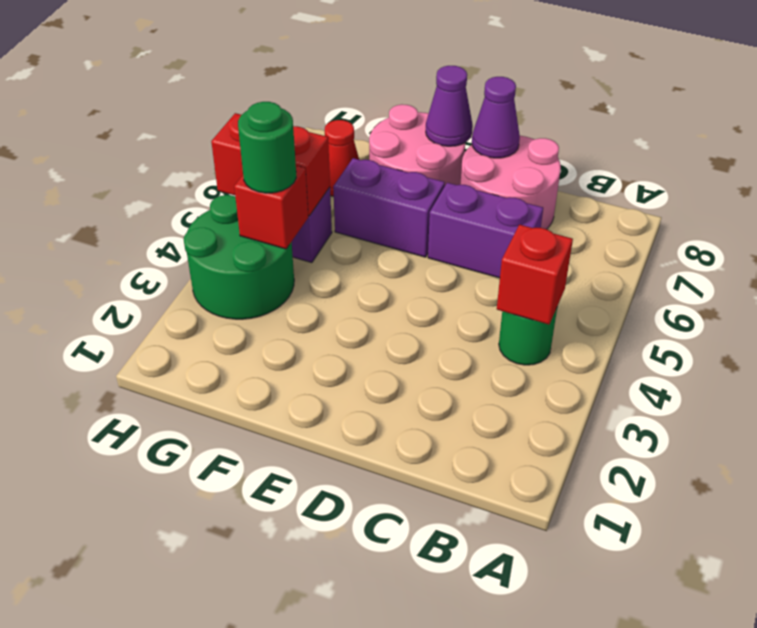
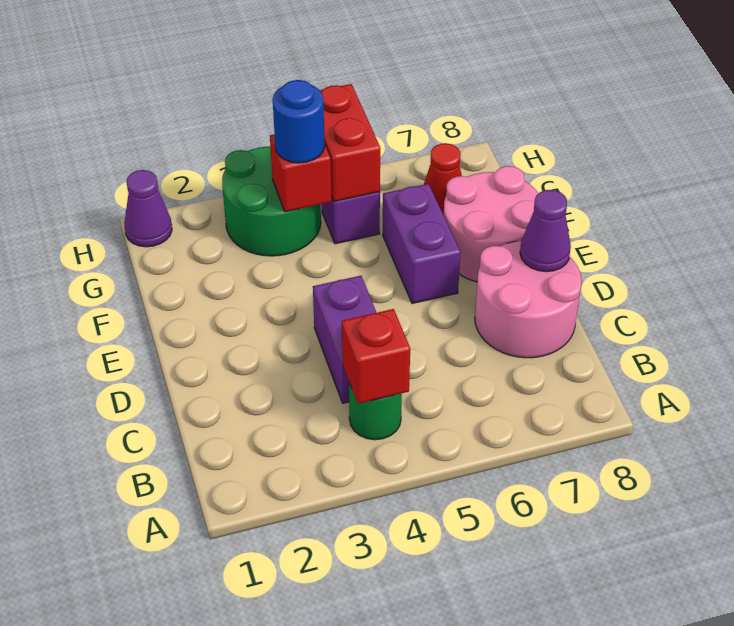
purple 1x2 brick [428,183,543,278] -> purple 1x2 brick moved to [313,276,376,403]
purple 1x1 cone [426,66,473,146] -> purple 1x1 cone moved to [124,170,172,247]
green 1x1 round brick [238,102,296,193] -> blue 1x1 round brick [273,80,325,163]

